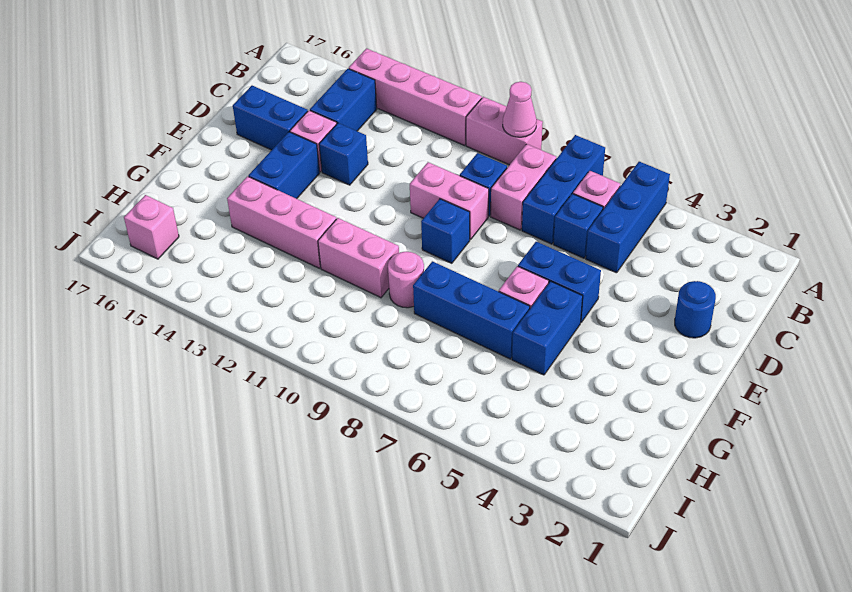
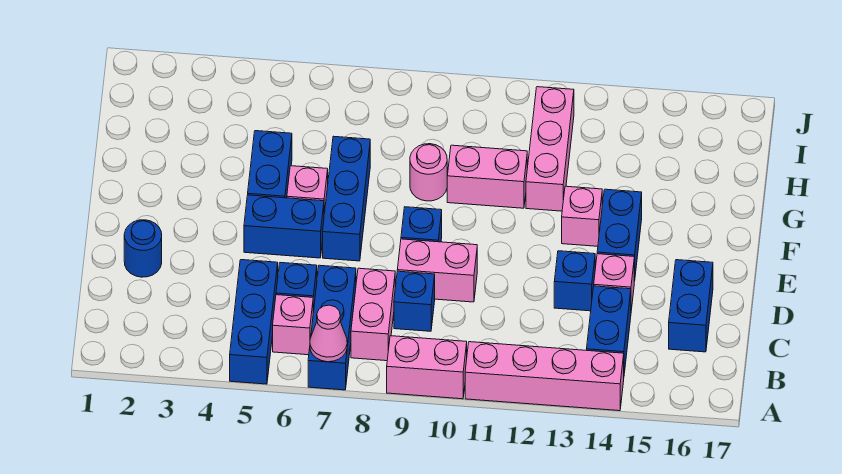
pink 1x1 cone [503,82,537,137] -> pink 1x1 cone moved to [310,305,347,362]
blue 1x2 brick [233,86,308,150] -> blue 1x2 brick turned to [669,260,713,352]
blue 1x3 brick [413,261,530,359] -> blue 1x3 brick turned to [323,136,370,261]
pink 1x3 brick [227,176,336,268] -> pink 1x3 brick turned to [526,87,574,211]
pink 1x1 brick [124,195,179,259] -> pink 1x1 brick moved to [562,186,602,246]

